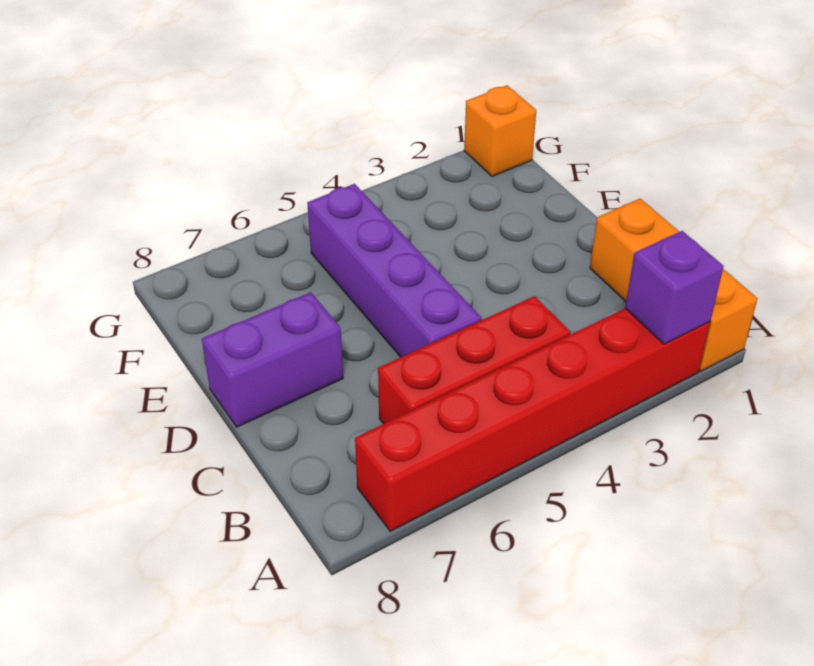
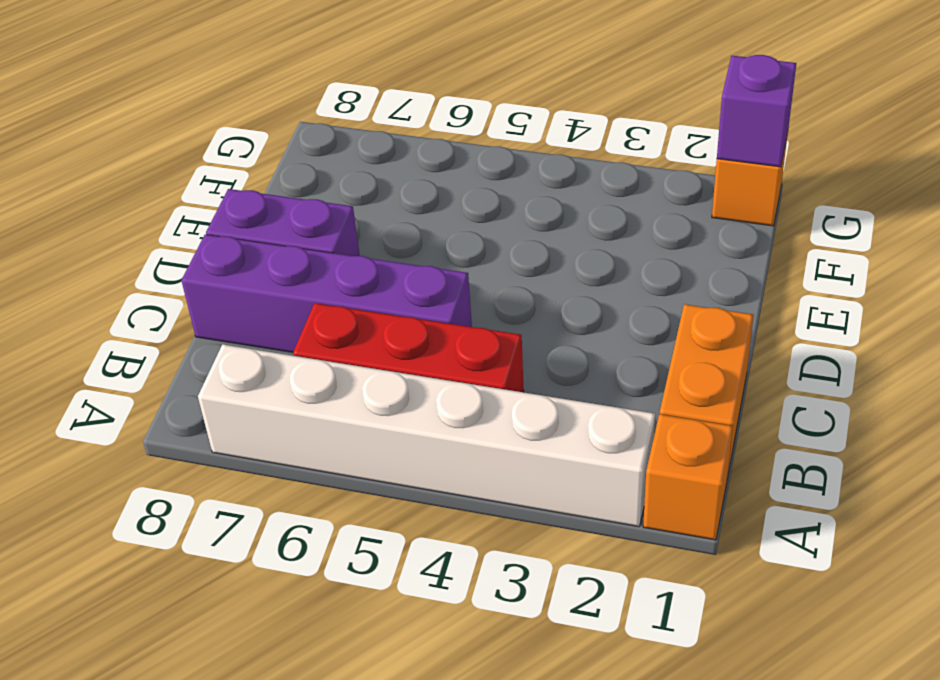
red 1x6 brick [355,308,710,531] -> white 1x6 brick [198,344,655,527]
purple 1x1 brick [625,231,724,344] -> purple 1x1 brick moved to [717,55,796,167]
purple 1x4 brick [307,184,482,357] -> purple 1x4 brick turned to [181,235,472,352]

